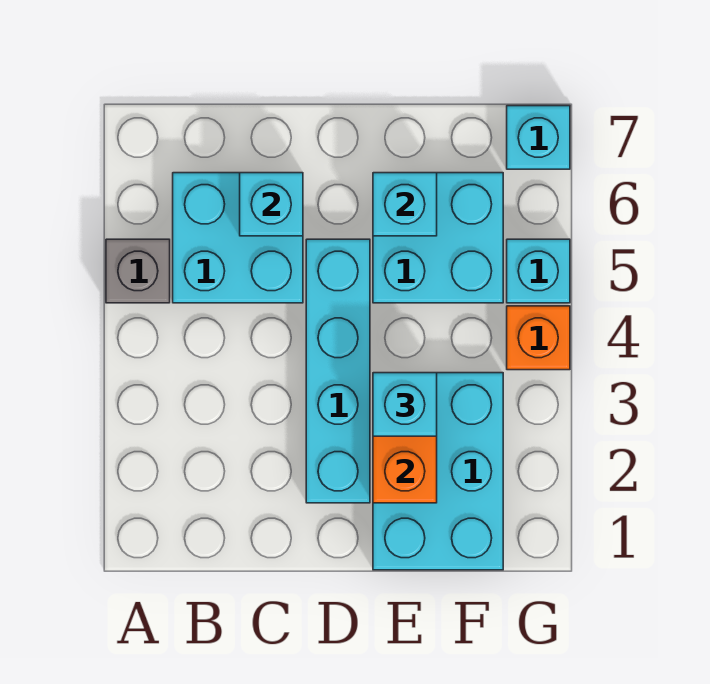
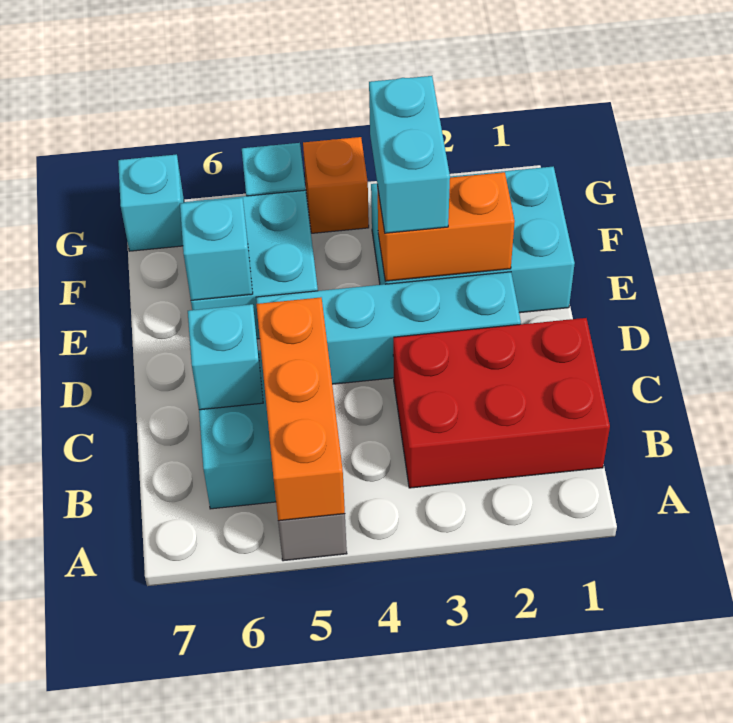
none -> orange 1x3 brick [256,297,345,521]
none -> red 2x3 brick [393,318,610,488]
cyan 1x1 brick [373,373,437,436] -> cyan 1x2 brick [369,76,450,233]

